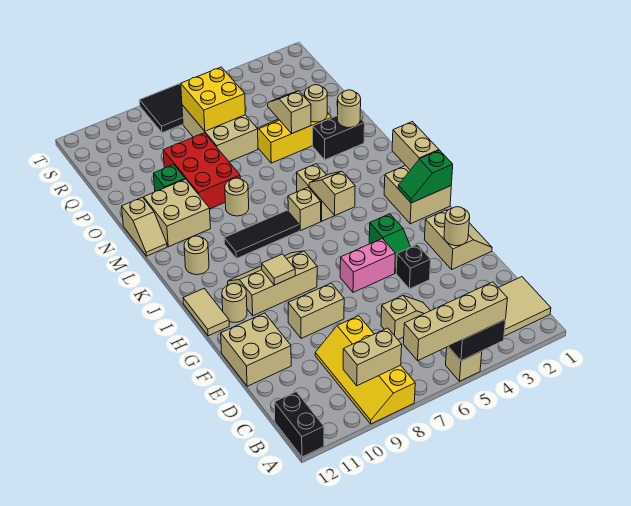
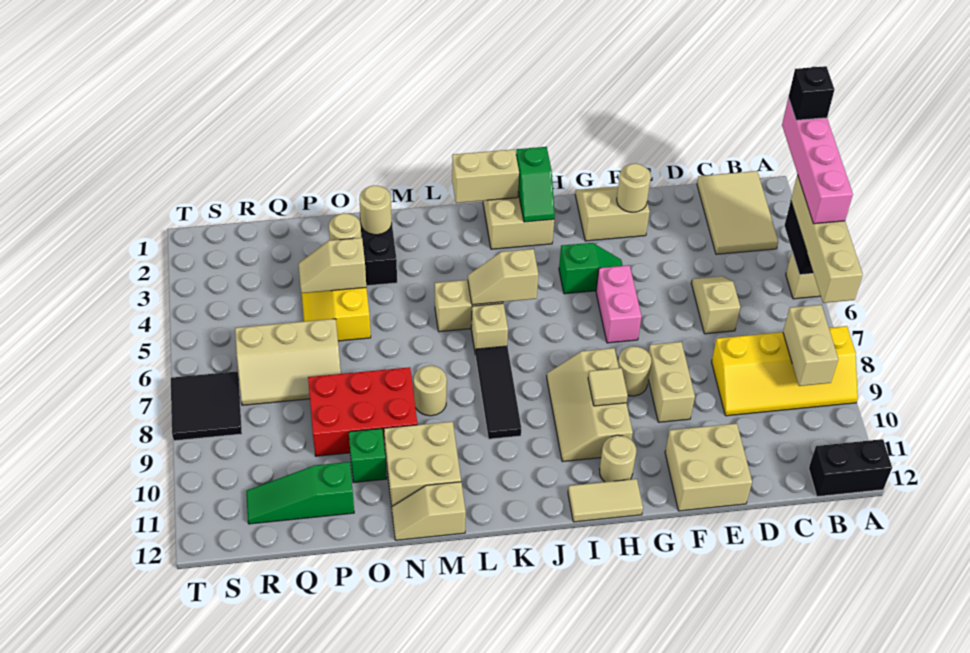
none -> pink 1x4 brick [782,98,853,224]
black 1x1 brick [396,245,431,289] -> black 1x1 brick moved to [788,66,835,120]
tan 1x1 round brick [184,236,209,275] -> tan 1x1 round brick moved to [618,346,651,396]
tan 1x2 slope [122,197,167,256] -> tan 1x2 slope turned to [392,482,466,540]
tan 2x3 brick [182,105,258,162] -> tan 2x3 slope [235,319,341,405]
none -> green 1x3 slope [246,462,354,524]
yellow 2x2 brick [181,67,245,131] -> none

